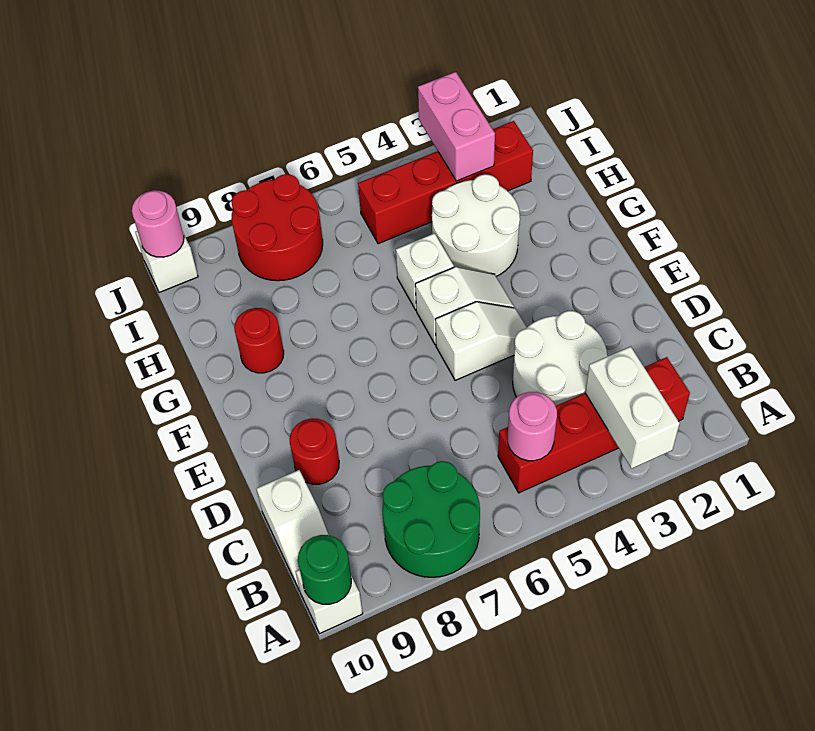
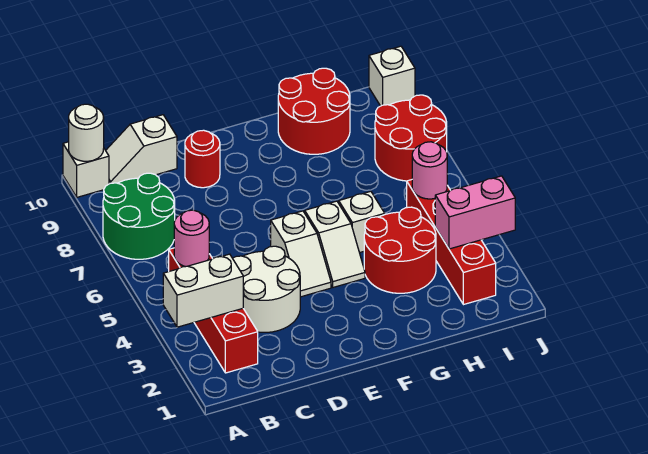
green 1x1 round brick [298,535,351,604] -> white 1x1 round brick [69,104,104,161]
white 2x2 round brick [432,174,520,276] -> red 2x2 round brick [364,207,436,293]
red 1x1 round brick [234,308,284,373] -> red 2x2 round brick [278,68,350,154]
pink 1x1 round brick [132,190,184,257] -> pink 1x1 round brick moved to [412,142,447,199]

